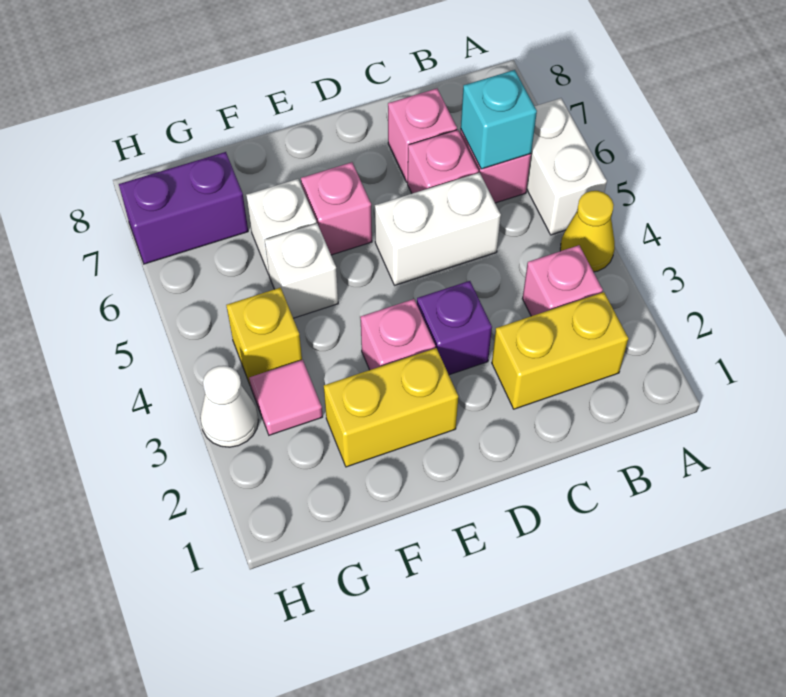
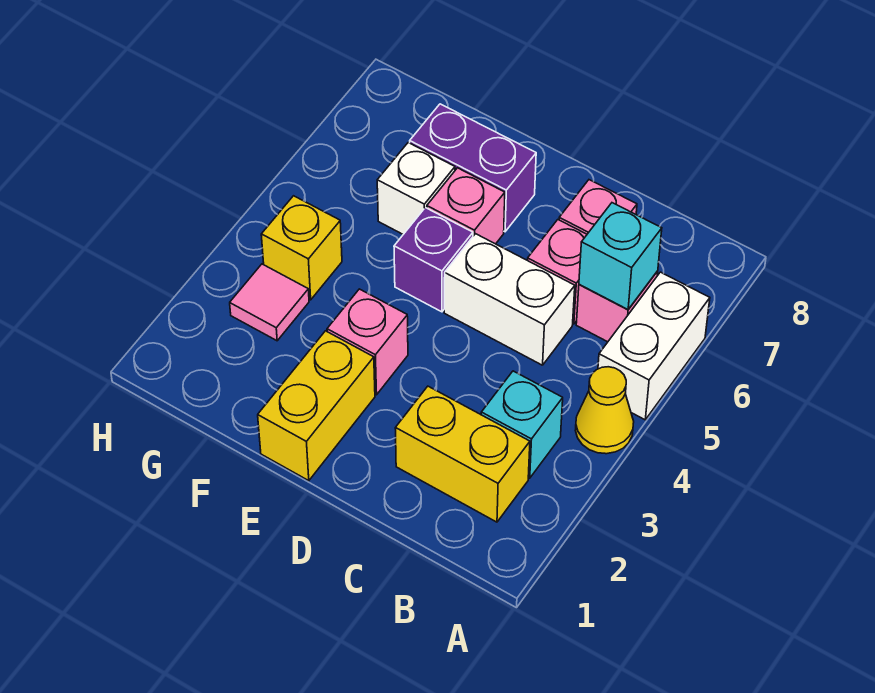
pink 1x1 brick [522,245,603,316] -> cyan 1x1 brick [481,371,563,478]
purple 1x1 brick [417,281,492,375] -> purple 1x1 brick moved to [394,208,473,312]
yellow 1x2 brick [324,348,458,467] -> yellow 1x2 brick turned to [258,331,375,481]
white 1x1 brick [265,223,338,318] -> none
purple 1x2 brick [119,152,248,264] -> purple 1x2 brick moved to [410,104,536,232]
white 1x1 cone [200,366,259,447] -> none

